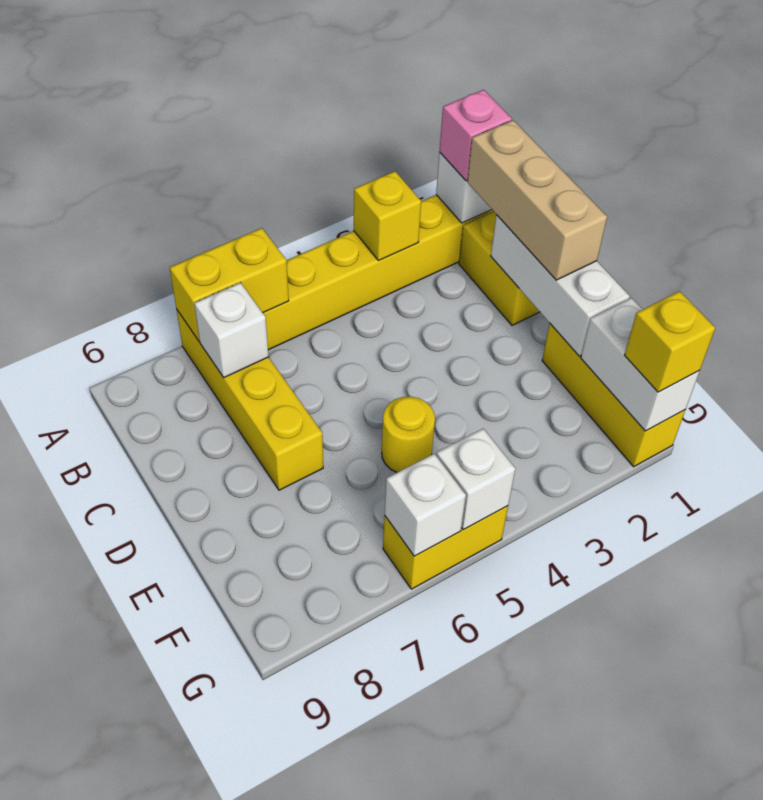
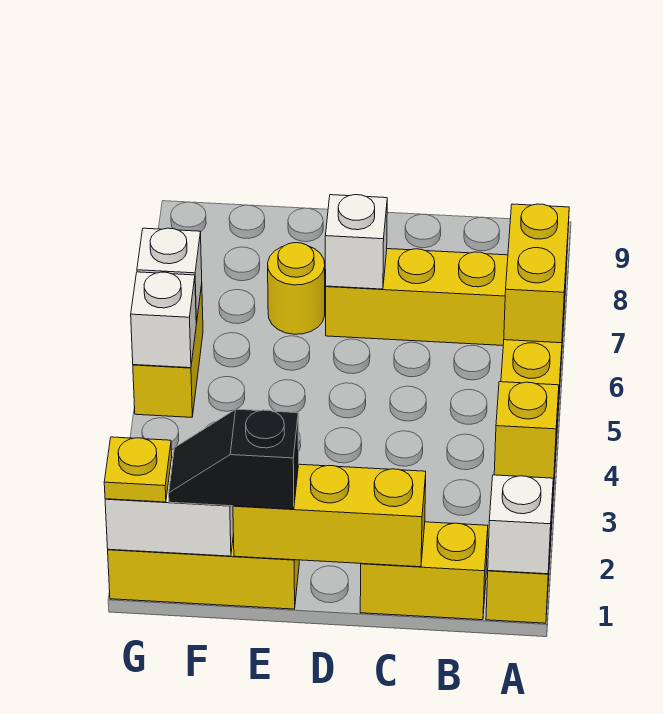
pink 1x1 brick [439,90,512,181] -> none
tan 1x3 brick [467,120,607,280] -> none
white 1x1 brick [194,283,269,377] -> white 1x1 brick moved to [325,195,387,289]
white 1x3 brick [491,215,630,356] -> yellow 1x3 brick [233,464,426,567]
none -> black 1x2 slope [169,409,299,509]
yellow 1x1 round brick [382,396,435,472] -> yellow 1x1 round brick moved to [268,243,325,334]
yellow 1x1 brick [625,291,715,392] -> yellow 1x1 plate [104,437,172,502]

